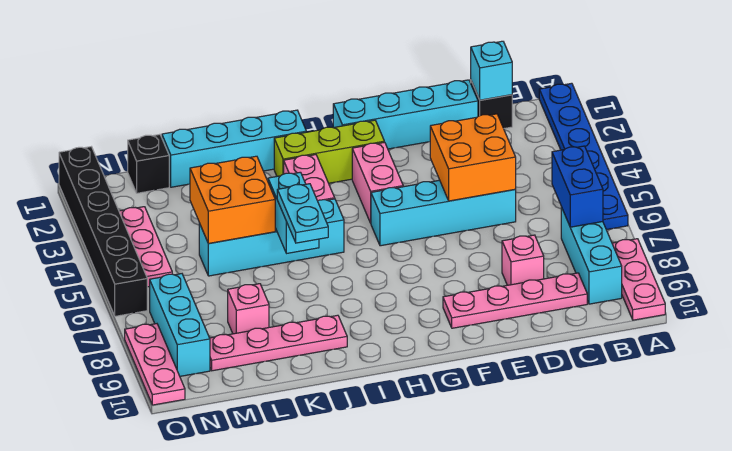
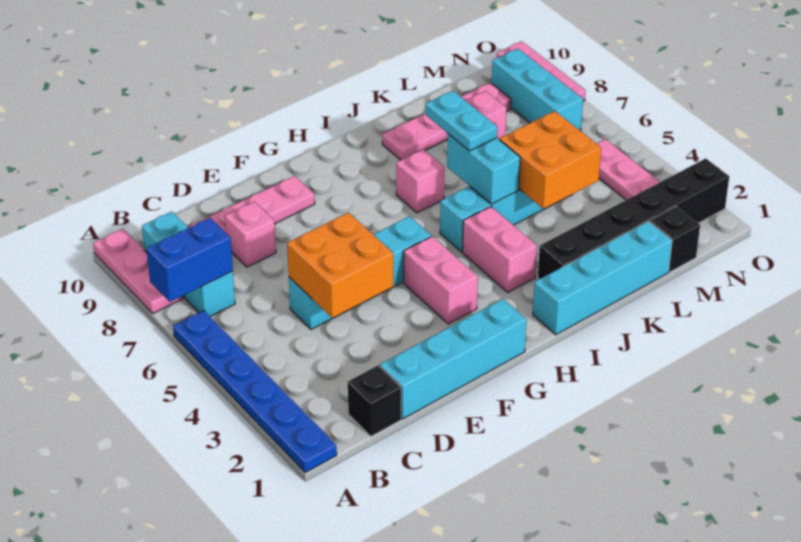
blue 1x2 brick [552,146,603,227] -> blue 1x2 brick turned to [146,218,233,302]
cyan 1x1 brick [471,41,512,100] -> none
lime 1x3 brick [274,120,384,183] -> none
none -> pink 1x1 brick [396,149,445,213]
black 1x6 brick [59,147,147,316] -> black 1x6 brick turned to [538,158,729,279]

